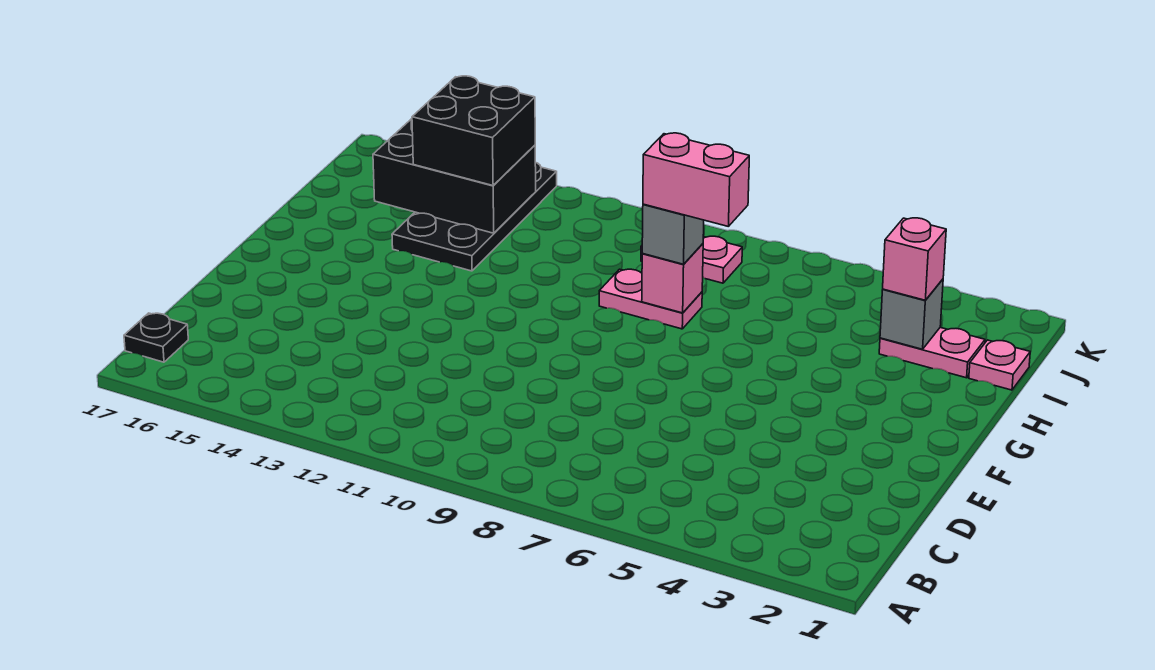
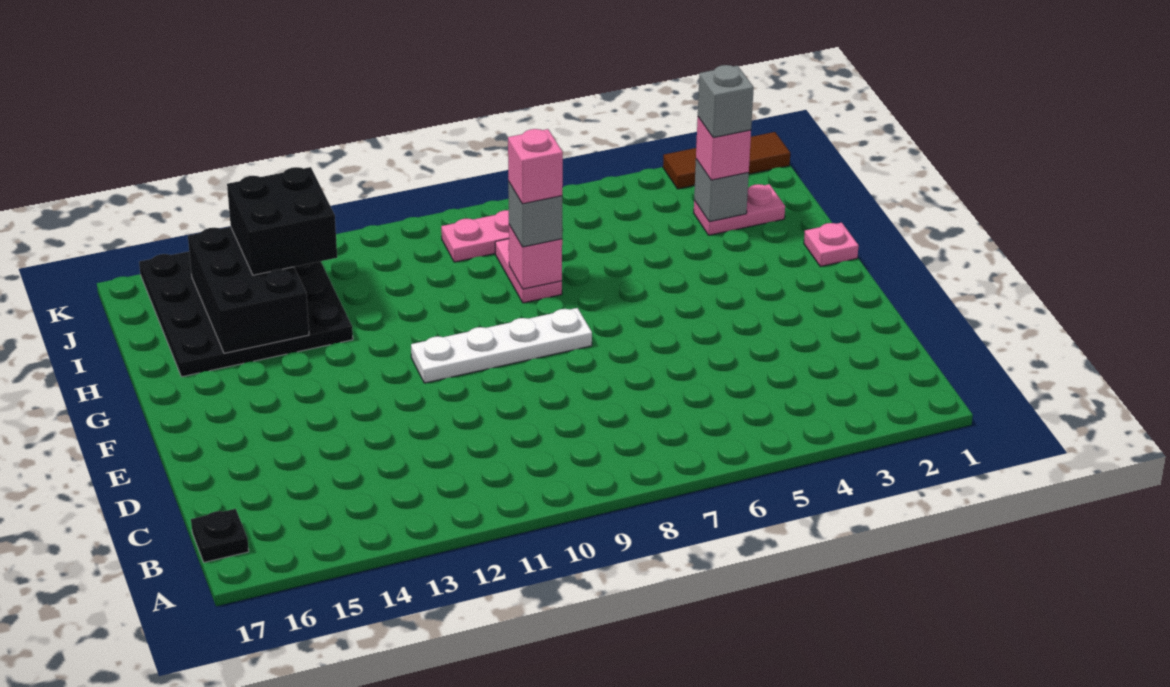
none -> white 1x4 plate [411,308,592,383]
pink 1x2 brick [643,133,749,226] -> pink 1x1 brick [508,129,563,204]
pink 1x2 plate [599,269,702,329] -> pink 1x2 plate turned to [495,239,562,303]
black 2x4 plate [392,162,557,271] -> black 4x4 plate [139,251,353,377]
pink 1x1 plate [969,340,1030,390] -> pink 1x1 plate moved to [804,223,859,267]
none -> grey 1x1 brick [698,65,754,138]
black 2x3 brick [373,119,536,233] -> black 2x3 brick turned to [188,227,309,353]
none -> brown 1x3 tile [663,132,790,189]

